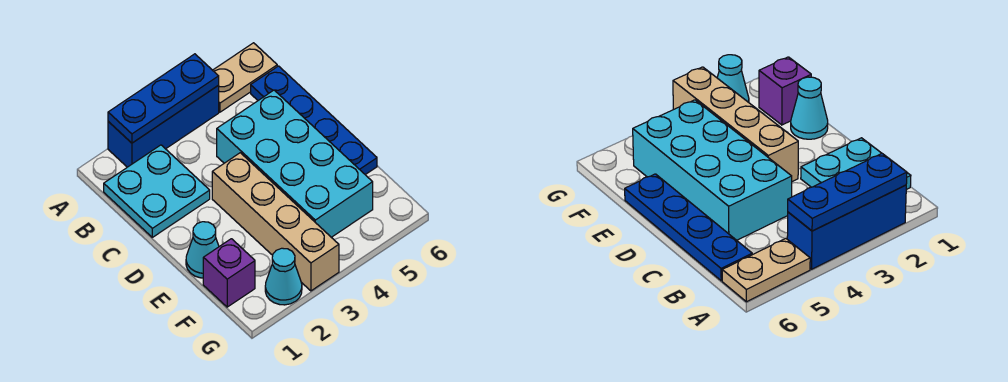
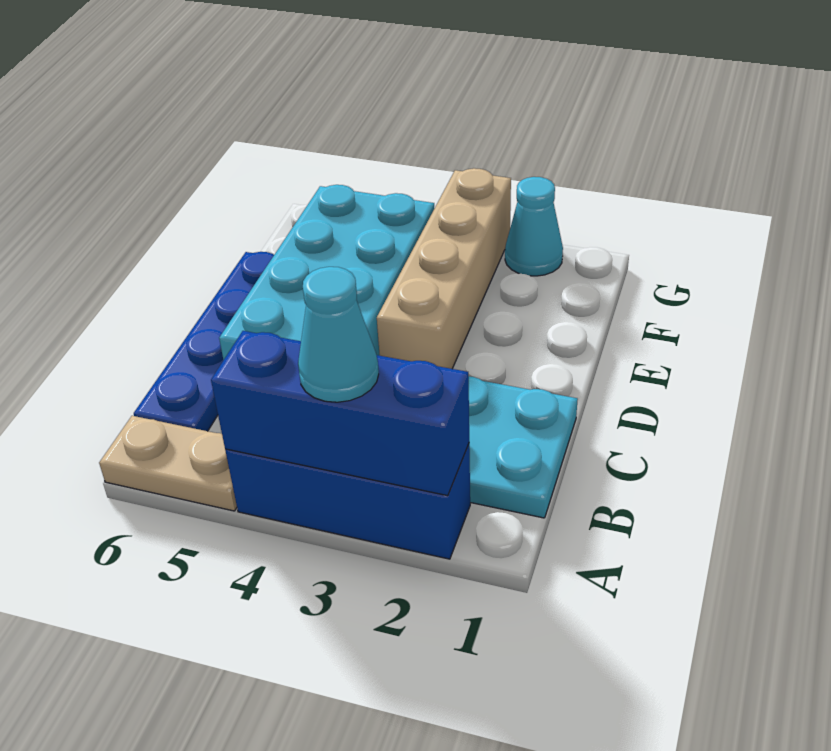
blue 1x3 plate [108,54,219,143] -> blue 1x3 brick [211,331,469,496]
cyan 1x1 cone [186,222,219,278] -> cyan 1x1 cone moved to [298,267,379,402]
purple 1x1 brick [203,239,255,307] -> none

